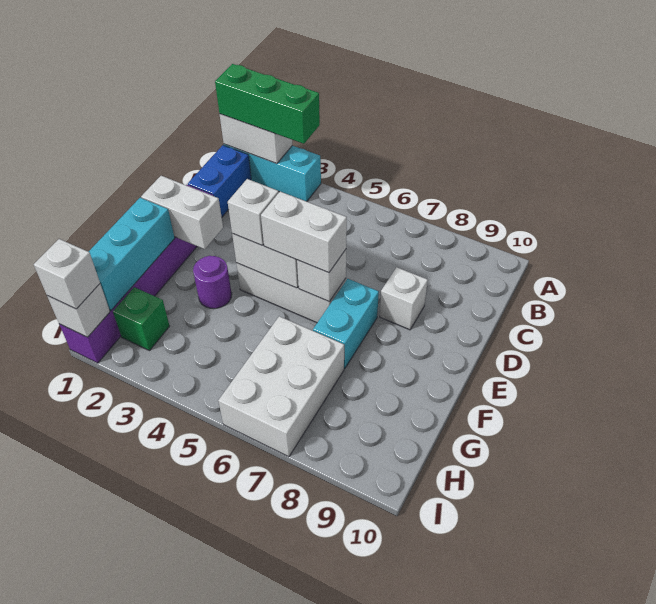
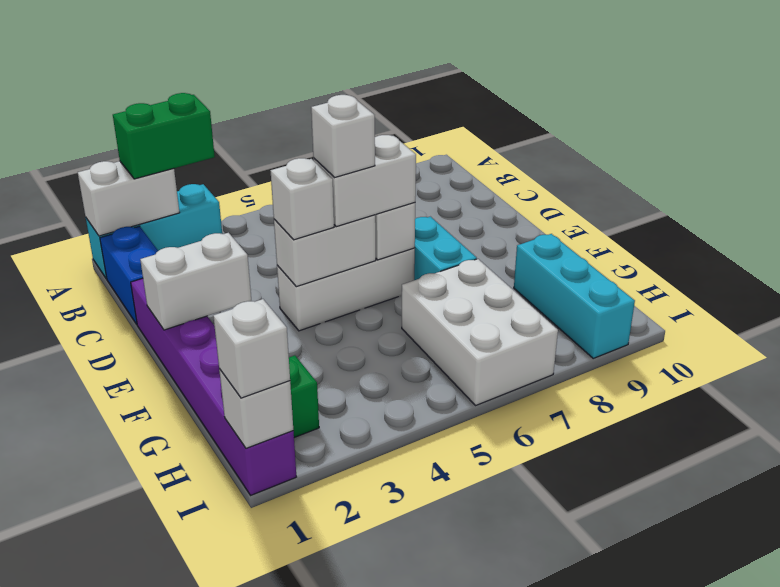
green 1x3 brick [215,64,320,144] -> green 1x2 brick [113,93,215,179]
white 1x1 brick [380,267,428,330] -> white 1x1 brick moved to [311,95,375,178]
cyan 1x3 brick [89,198,175,310] -> cyan 1x3 brick moved to [514,234,635,358]
purple 1x1 round brick [193,256,232,309] -> none

